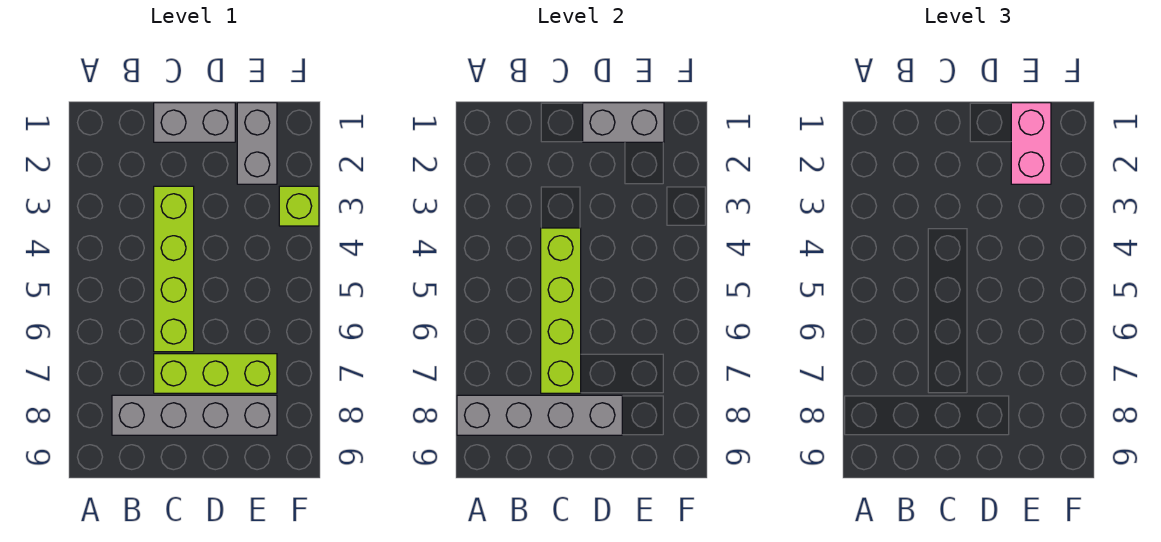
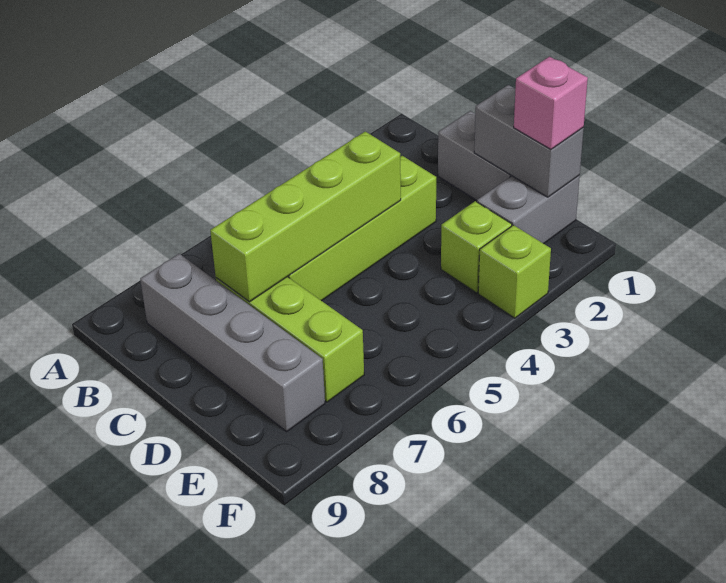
grey 1x4 brick [457,395,622,435] -> none
pink 1x2 brick [1011,103,1051,184] -> pink 1x1 brick [514,57,588,149]
none -> lime 1x1 brick [441,201,512,293]

